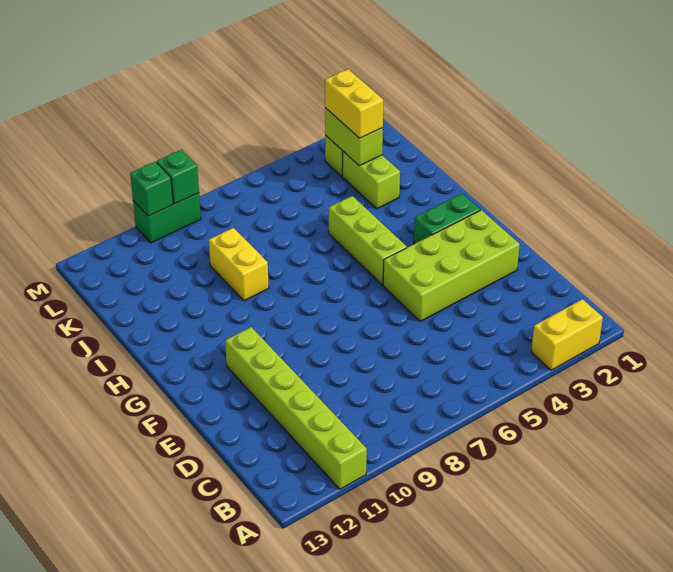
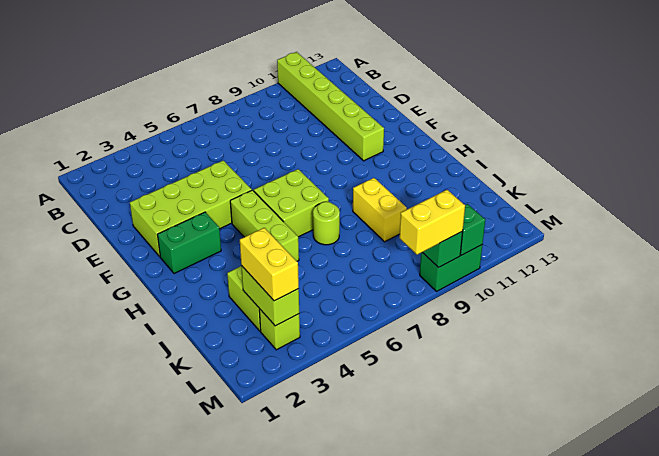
yellow 1x2 brick [531,299,603,370] -> yellow 1x2 brick moved to [400,190,465,255]
none -> lime 2x2 brick [254,169,329,237]
none -> lime 1x1 round brick [313,202,340,245]

